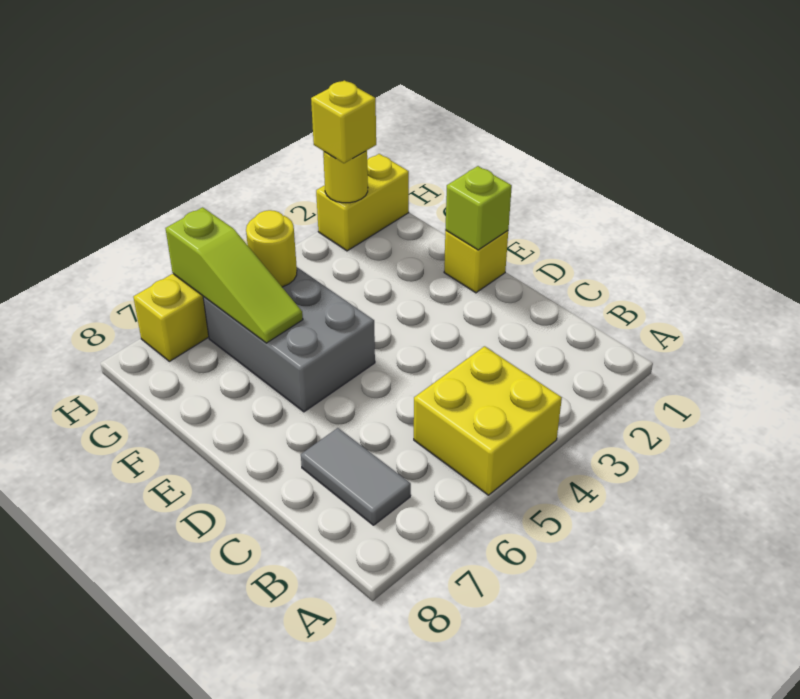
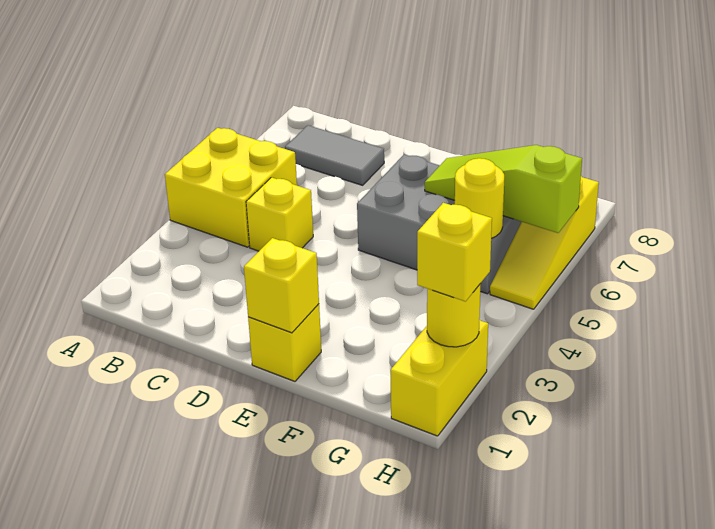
none -> yellow 1x1 brick [246,177,313,251]
lime 1x1 brick [445,166,512,250] -> yellow 1x1 brick [244,238,319,333]

